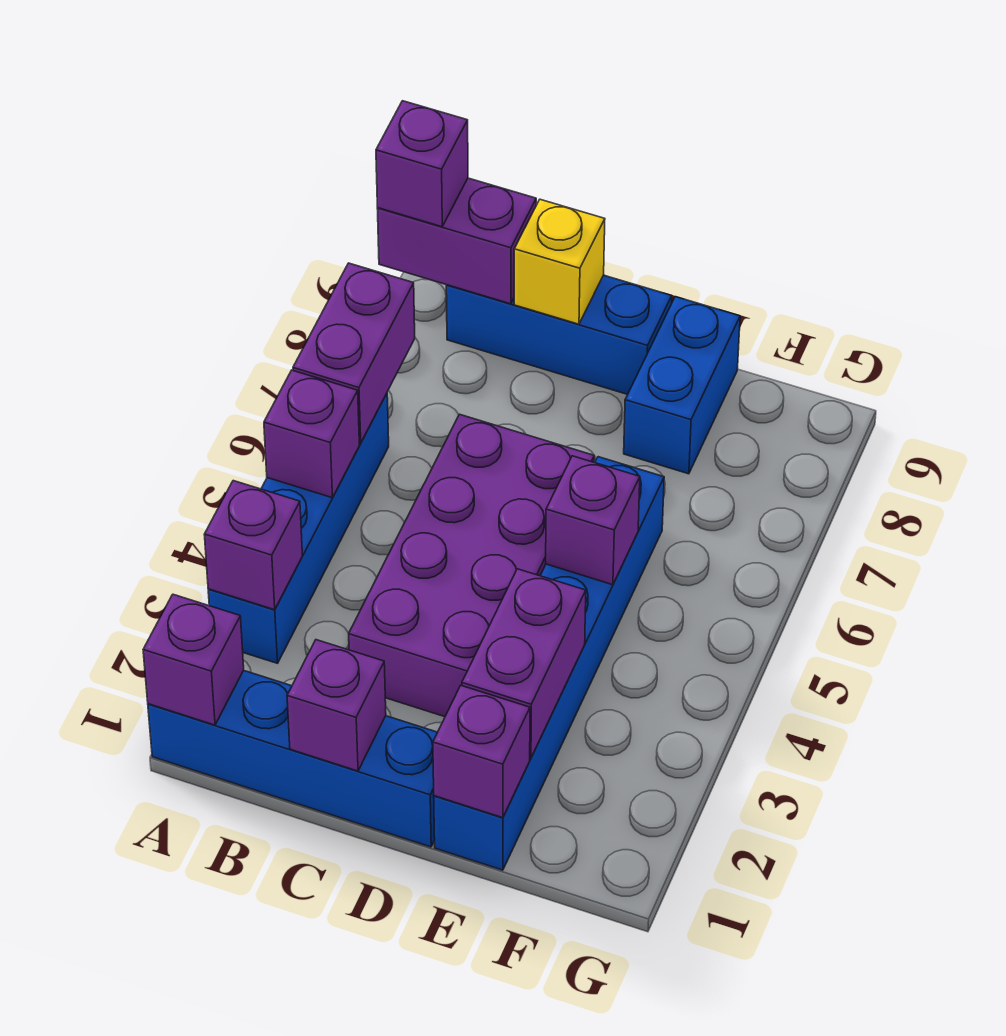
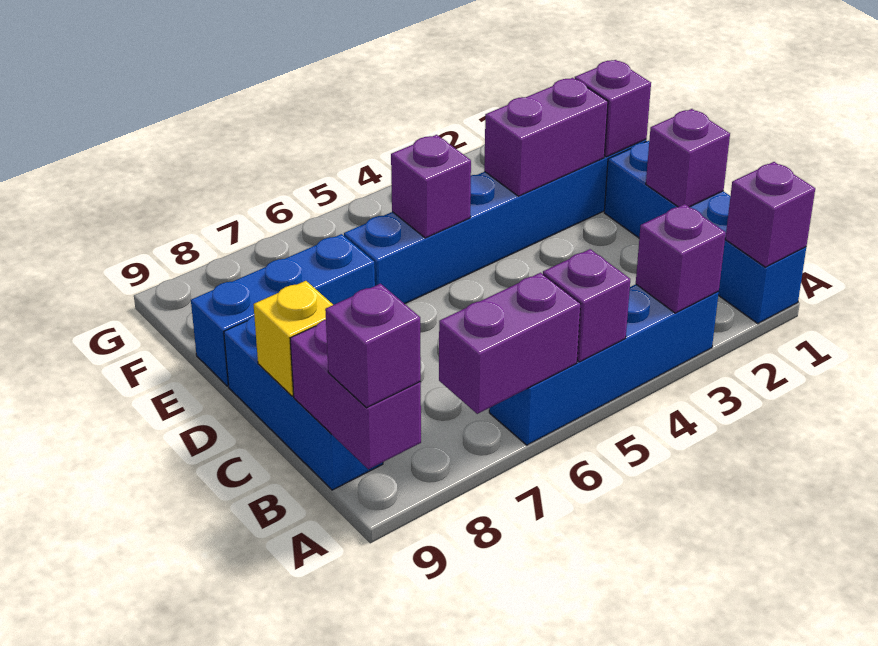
purple 2x4 brick [349,414,594,717] -> none
blue 1x2 brick [624,297,740,474] -> blue 1x3 brick [191,234,375,386]

